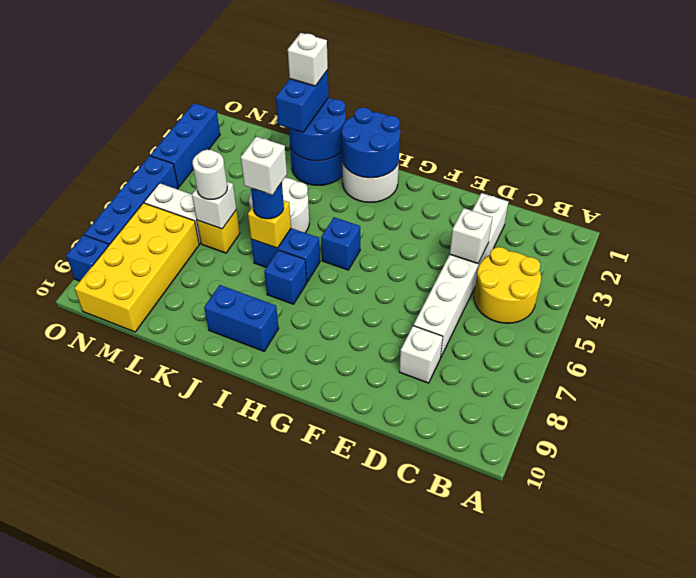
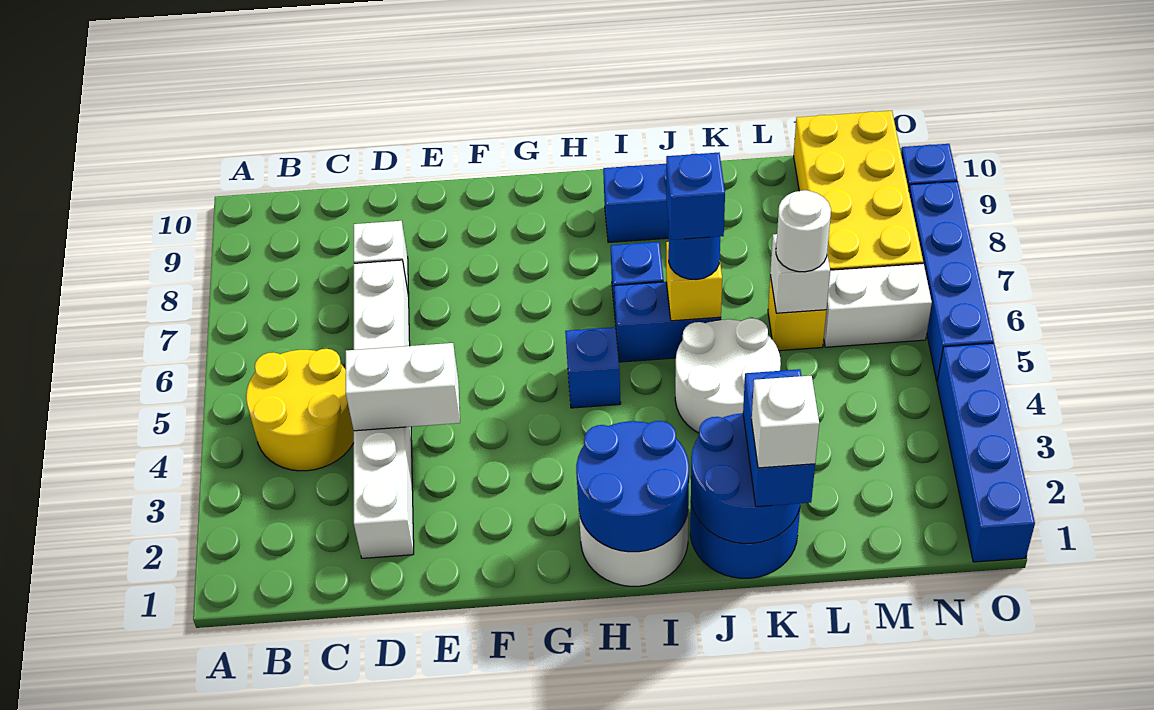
white 1x1 brick [450,208,492,264] -> white 1x2 brick [346,343,460,431]
white 1x1 brick [241,137,287,195] -> blue 1x1 brick [666,153,725,240]
blue 1x3 brick [150,103,220,187] -> blue 1x4 brick [937,343,1035,562]

